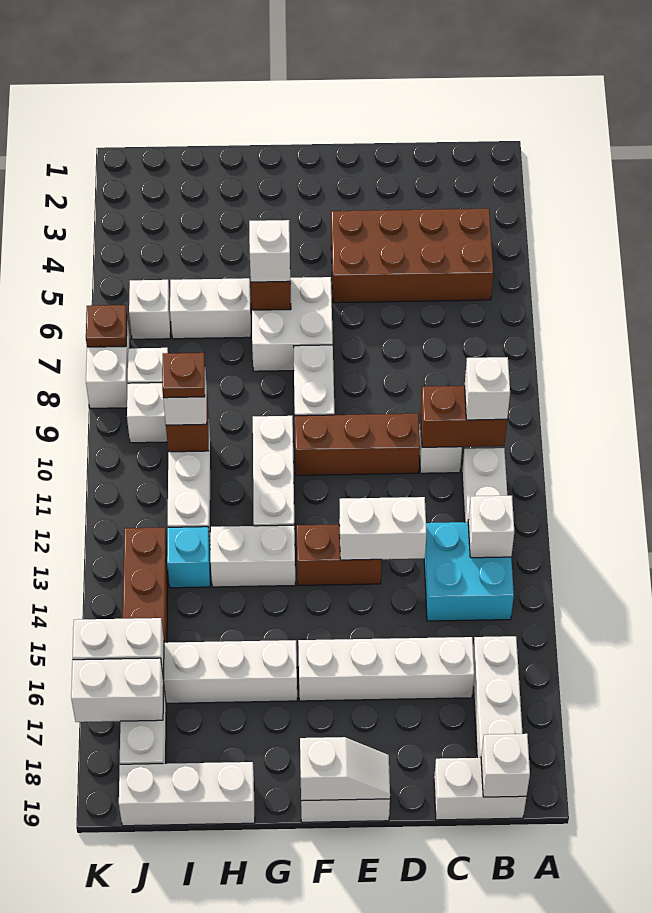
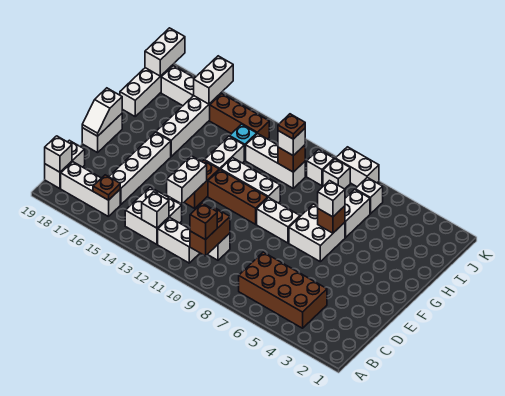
brown 2x4 brick [331,209,493,303] -> brown 2x4 brick turned to [239,252,327,328]
white 1x1 brick [465,357,510,420] -> brown 1x1 brick [190,203,217,240]
cyan 2x2 brick [424,522,514,621] -> white 2x2 brick [125,187,182,244]
brown 1x3 brick [295,414,420,475] -> brown 1x3 brick turned to [208,170,268,224]
white 1x2 brick [71,658,164,722] -> white 1x2 brick moved to [145,28,185,76]
brown 1x1 plate [86,305,127,347] -> brown 1x1 plate moved to [93,175,120,200]

